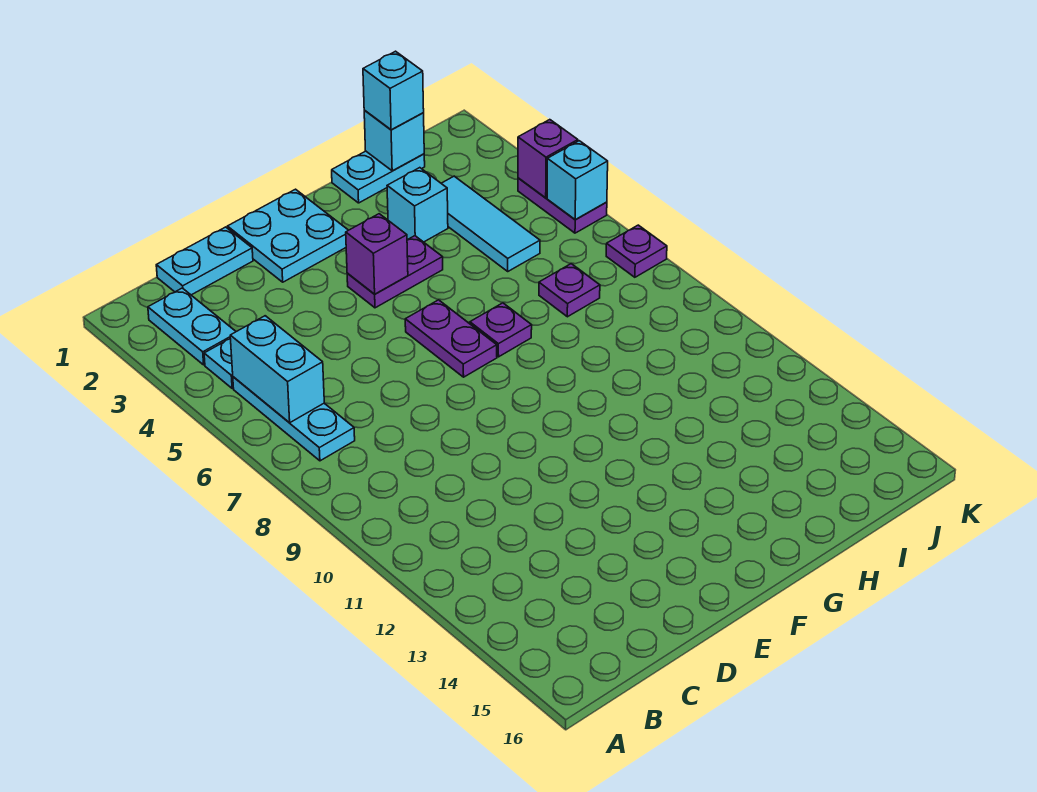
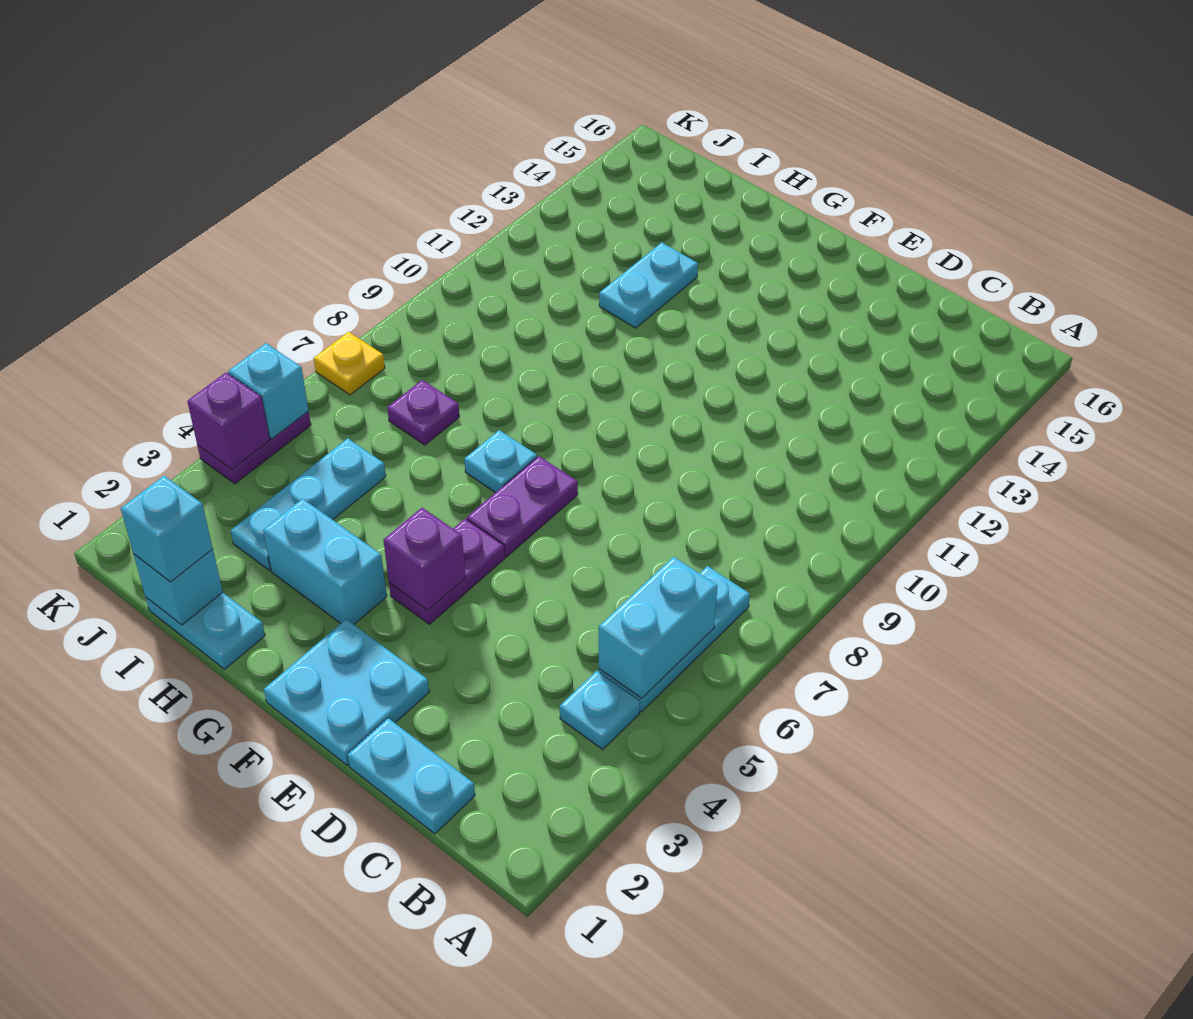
cyan 1x2 plate [148,288,236,365] -> cyan 1x2 plate moved to [599,243,698,328]
purple 1x2 plate [347,236,443,308] -> purple 1x2 plate turned to [389,519,505,624]
purple 1x1 plate [470,303,532,357] -> cyan 1x1 plate [464,430,537,493]
cyan 1x1 brick [387,168,448,242] -> cyan 1x2 brick [263,499,387,624]
cyan 1x3 tile [441,176,540,271] -> cyan 1x3 plate [231,438,386,570]
purple 1x1 plate [606,225,667,277] -> yellow 1x1 plate [314,332,385,395]

